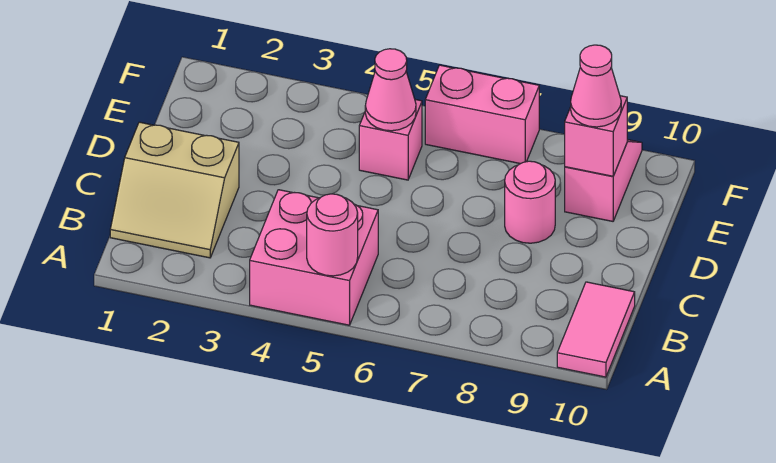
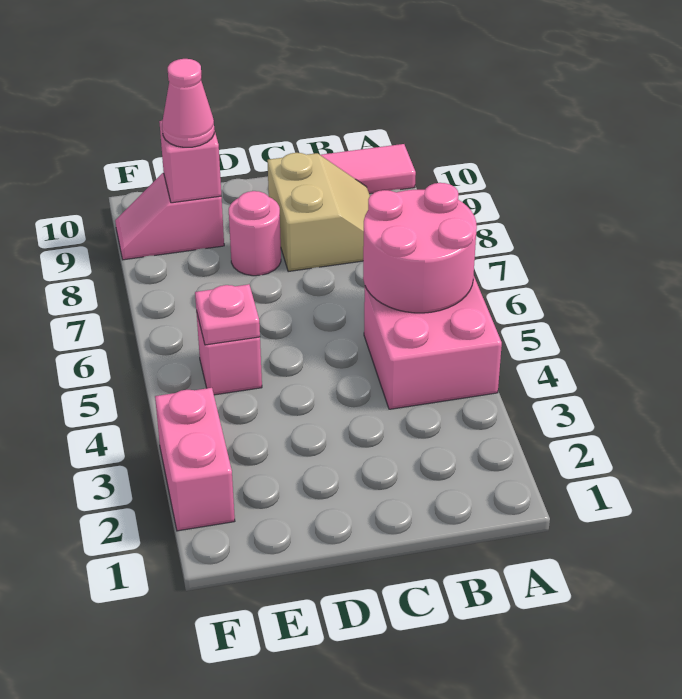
pink 1x1 round brick [307,194,358,276] -> pink 2x2 round brick [363,183,477,313]
tan 2x2 slope [110,122,239,258] -> tan 2x2 slope moved to [267,153,370,272]
pink 1x1 cone [365,49,416,131] -> pink 1x1 plate [195,284,260,345]
pink 1x2 brick [425,65,539,164] -> pink 1x2 brick moved to [155,388,235,531]

